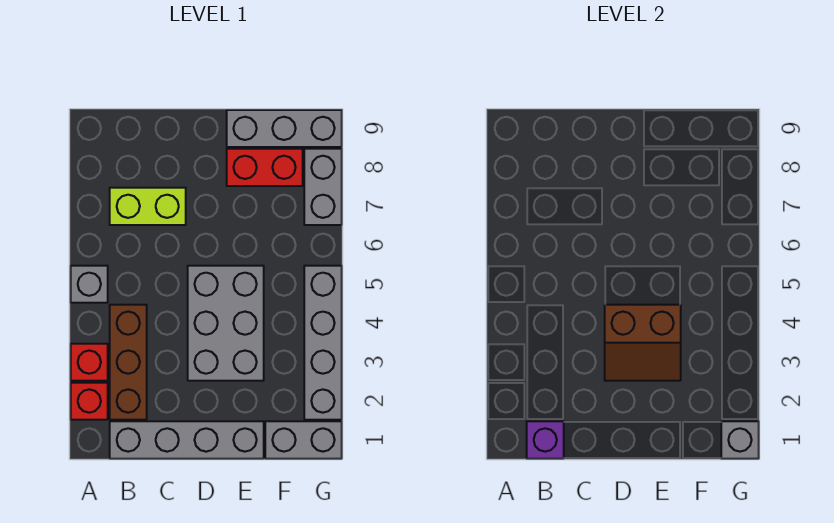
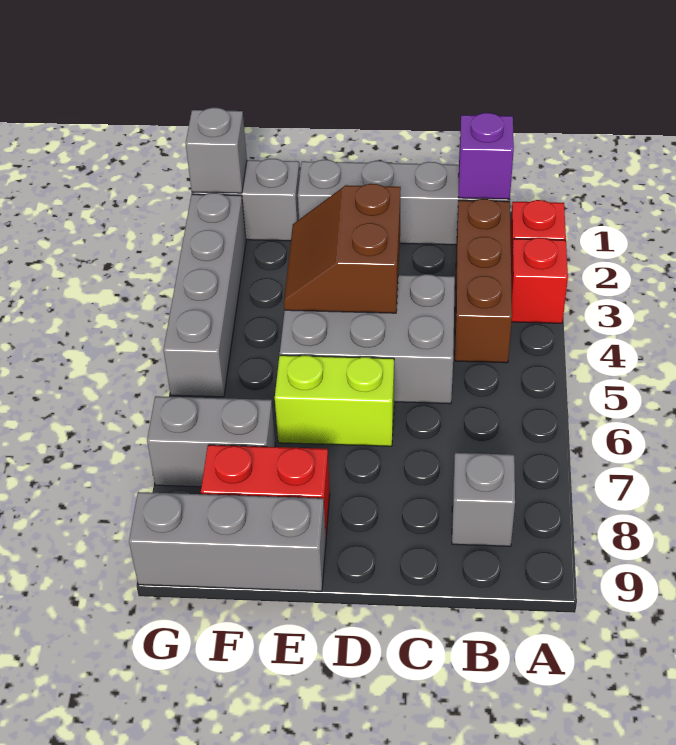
grey 1x1 brick [71,266,108,303] -> grey 1x1 brick moved to [452,453,515,546]
lime 1x2 brick [110,188,186,225] -> lime 1x2 brick moved to [275,355,394,446]
grey 2x3 brick [188,266,264,381] -> grey 2x3 brick turned to [280,274,455,404]
brown 2x2 slope [605,305,681,381] -> brown 2x2 slope turned to [284,184,401,313]
grey 1x2 brick [304,149,342,225] -> grey 1x2 brick turned to [147,396,275,487]

